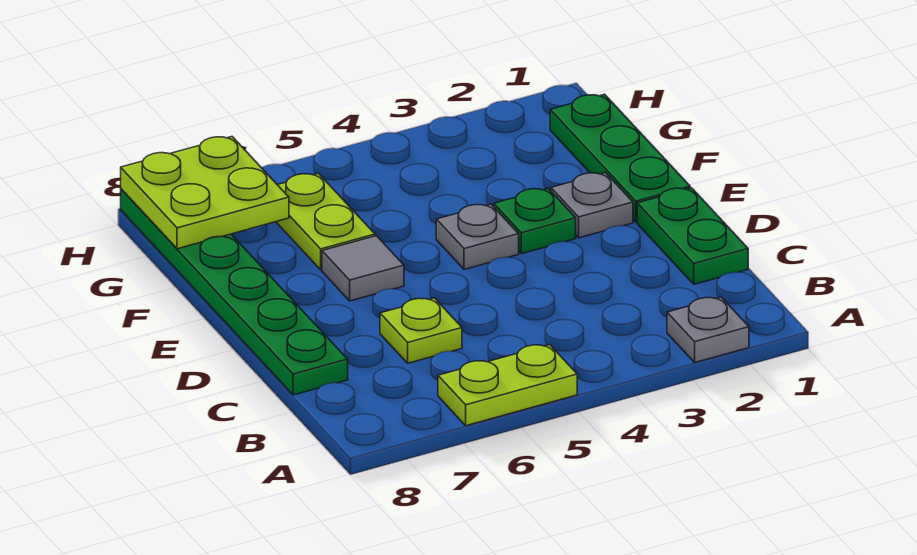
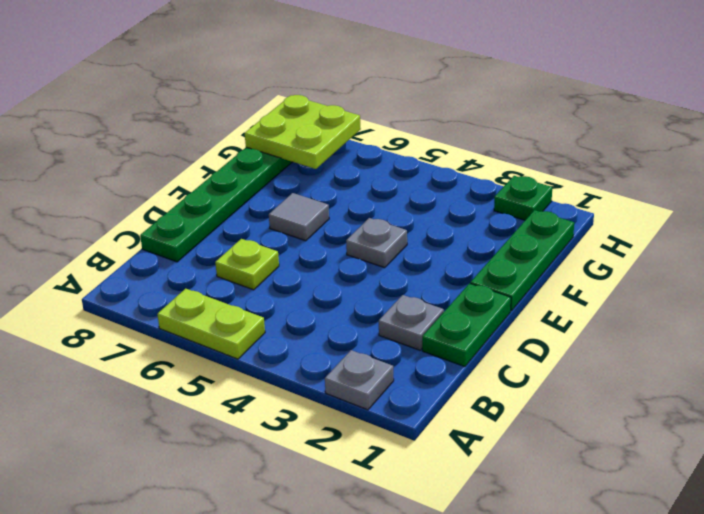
grey 1x1 plate [551,173,633,238] -> grey 1x1 plate moved to [379,295,444,350]
green 1x1 plate [494,188,576,254] -> green 1x1 plate moved to [494,176,552,220]
lime 1x2 plate [276,173,375,270] -> none

